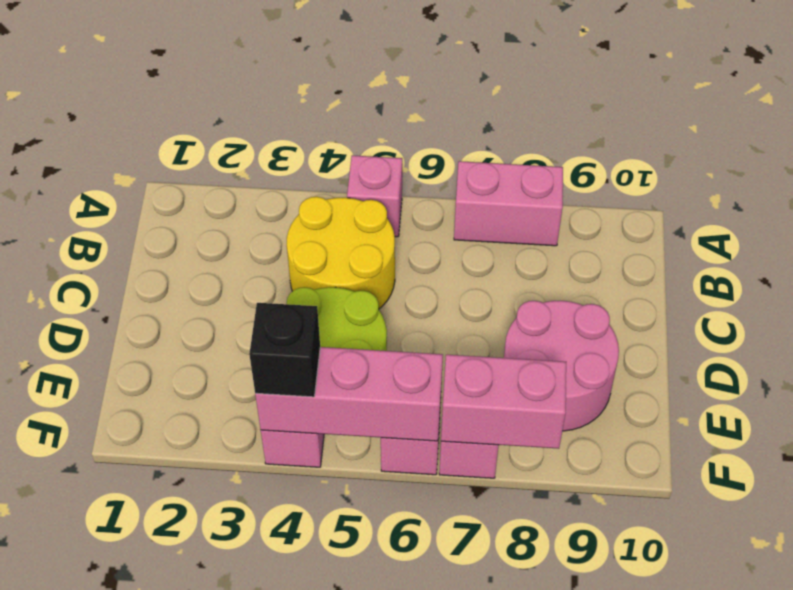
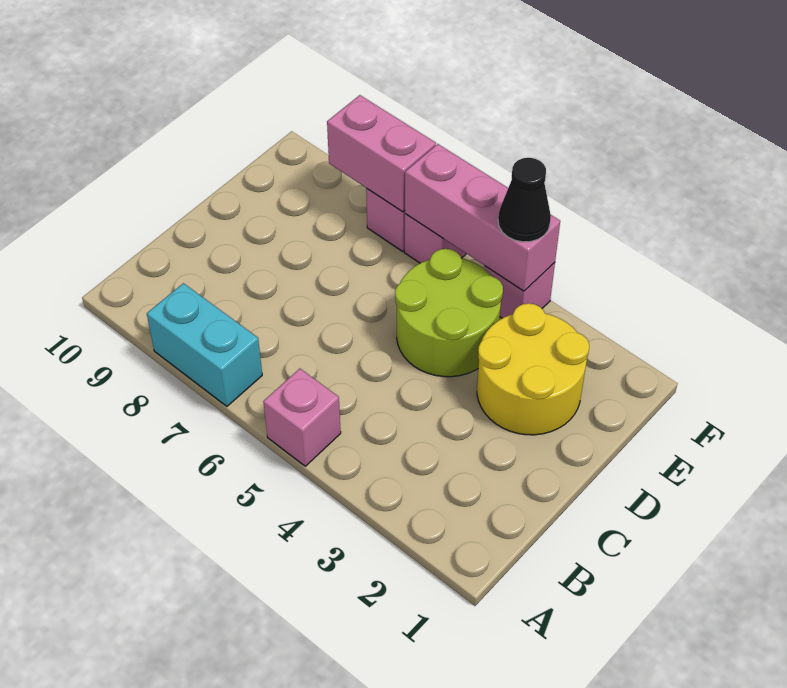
pink 1x2 brick [454,161,563,246] -> cyan 1x2 brick [147,283,262,406]
yellow 2x2 round brick [287,197,395,309] -> yellow 2x2 round brick moved to [477,303,589,435]
pink 2x2 round brick [504,301,619,431] -> none
black 1x1 brick [249,303,320,397] -> black 1x1 cone [498,158,551,242]

